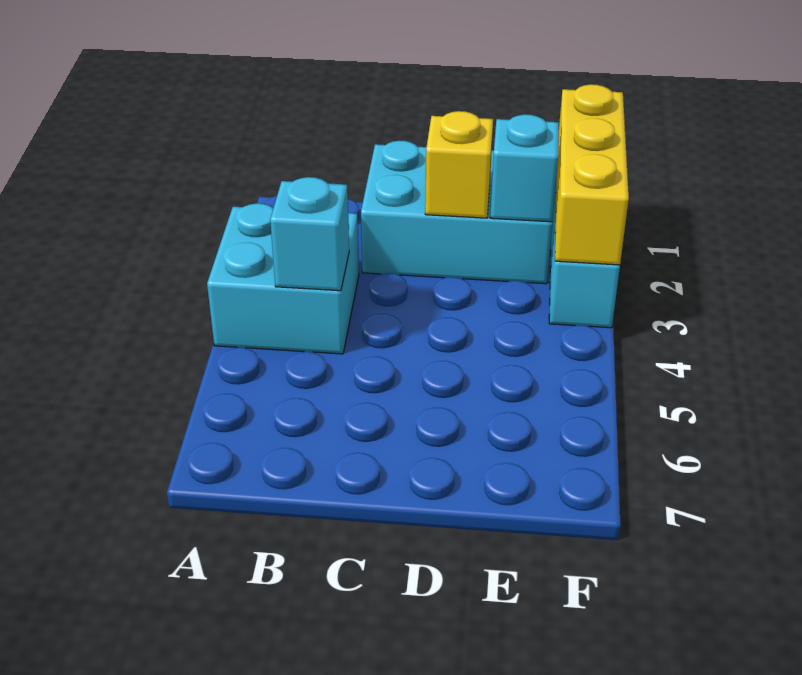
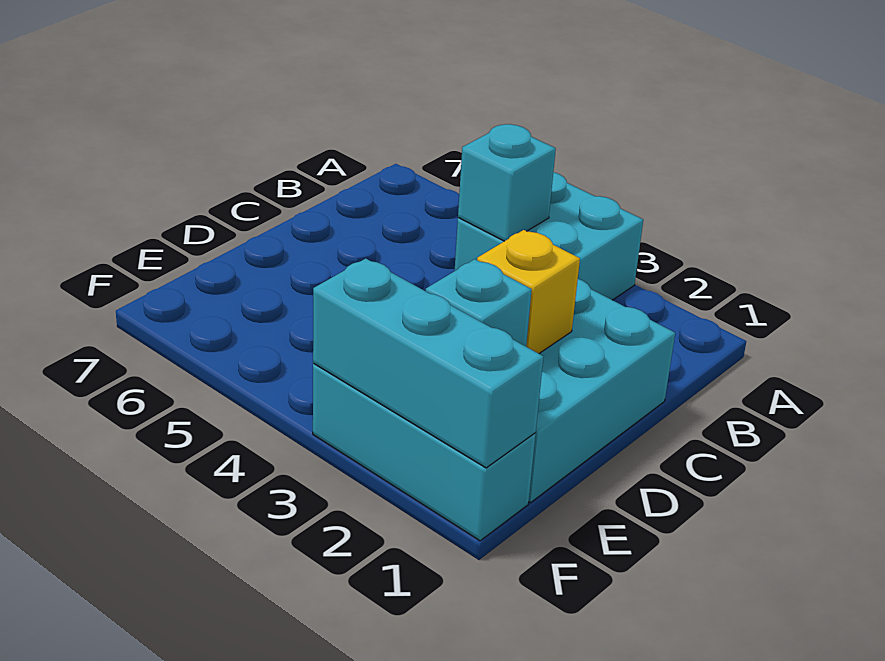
yellow 1x3 brick [555,84,629,265] -> cyan 1x3 brick [313,258,543,468]

